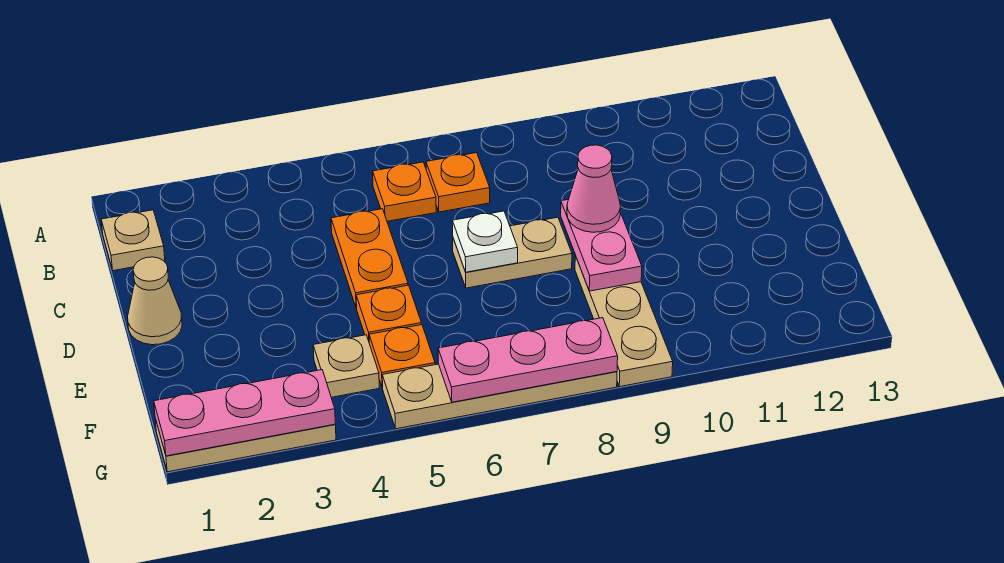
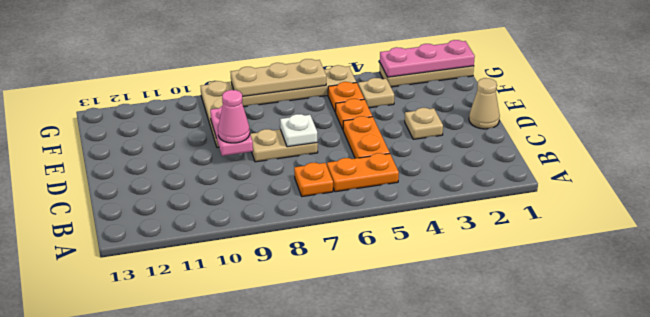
tan 1x1 plate [101,210,165,271] -> tan 1x1 plate moved to [405,108,443,139]
orange 1x1 plate [373,162,436,221] -> orange 1x2 plate [327,153,399,192]
pink 1x3 plate [438,318,618,402] -> tan 1x3 plate [231,59,326,96]

